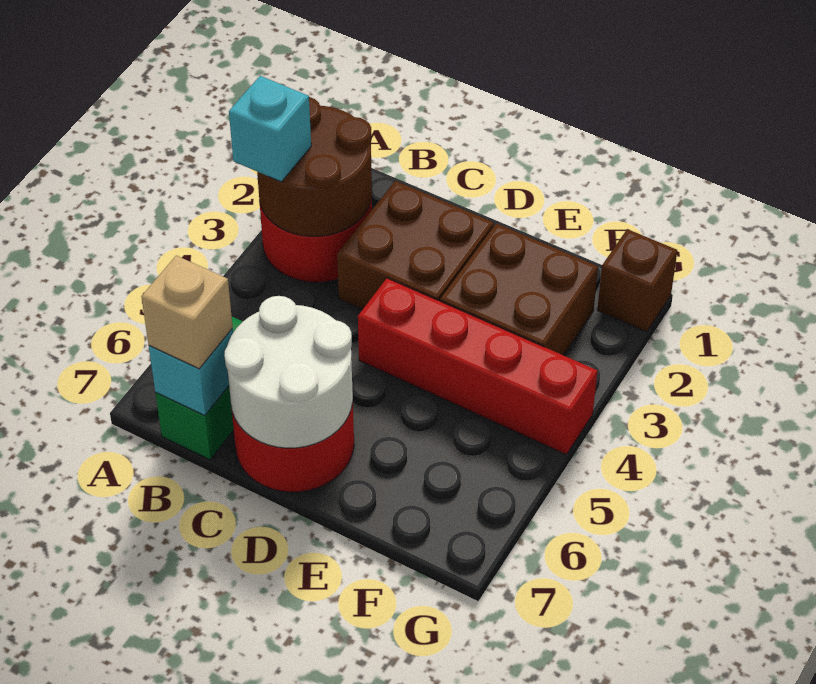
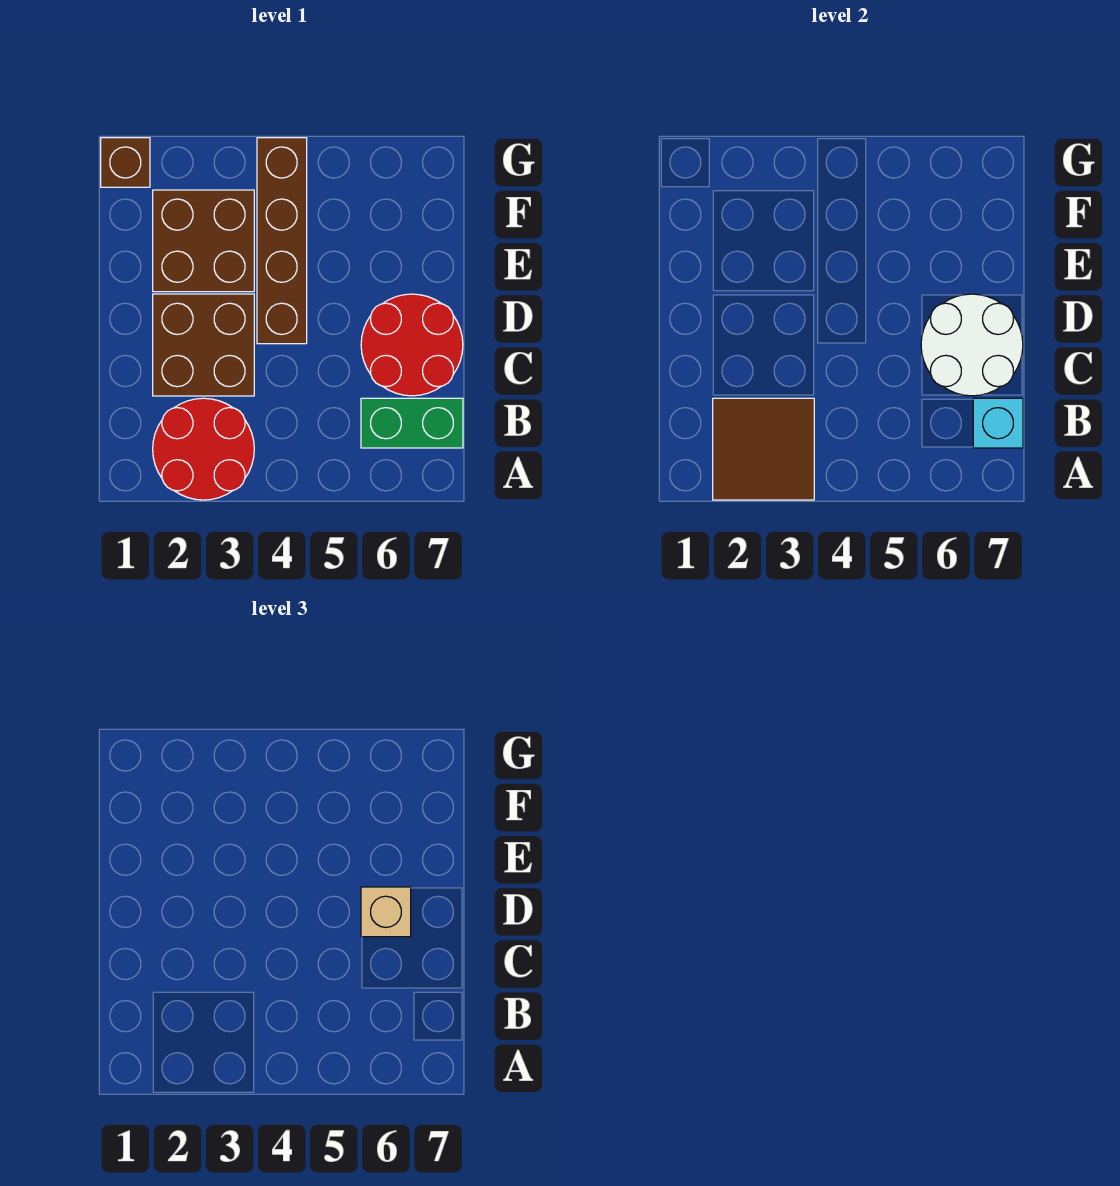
brown 2x2 round brick [257,97,372,236] -> brown 2x2 tile [713,398,814,500]
cyan 1x1 brick [229,76,311,182] -> none
tan 1x1 brick [141,256,233,369] -> tan 1x1 brick moved to [361,887,411,937]
red 1x4 brick [358,278,597,454] -> brown 1x4 brick [257,138,307,344]

